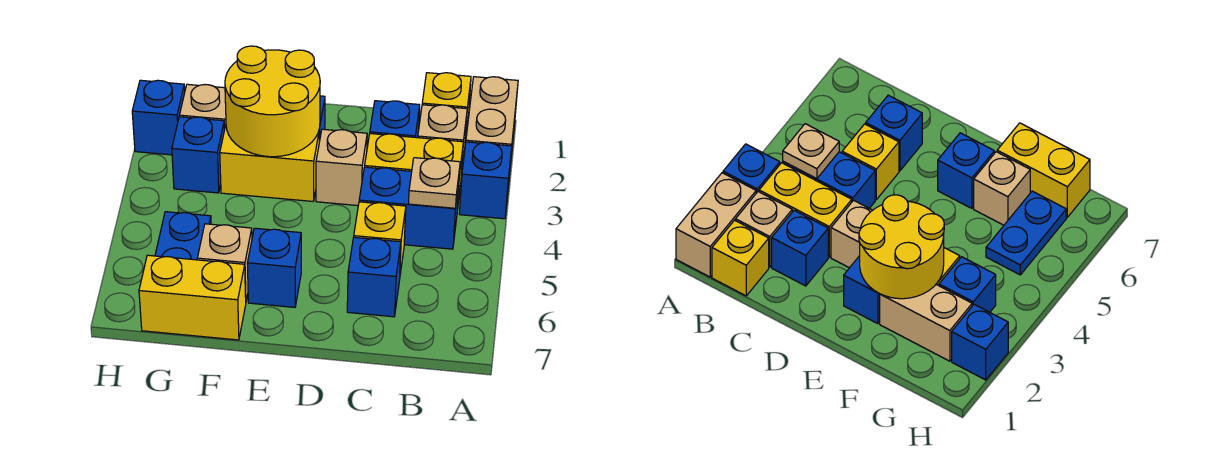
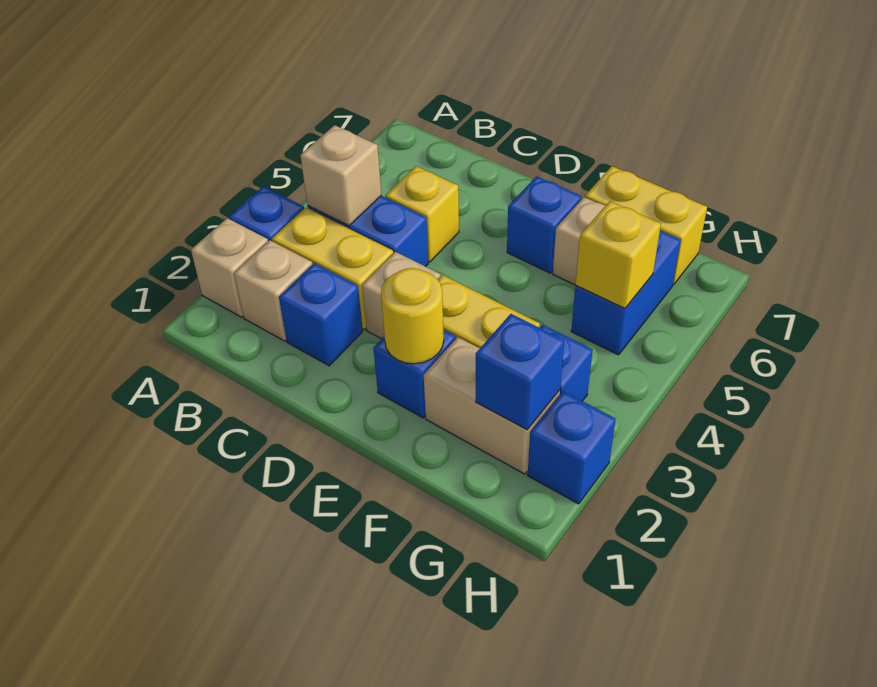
tan 1x2 brick [466,77,518,175] -> tan 1x1 brick [191,218,268,317]
yellow 1x1 brick [422,73,471,142] -> yellow 1x1 brick moved to [576,201,661,308]
tan 1x1 plate [409,158,460,208] -> tan 1x1 brick [300,125,381,226]
blue 1x1 brick [347,237,401,317] -> blue 1x1 brick moved to [476,314,564,430]
yellow 2x2 round brick [225,46,320,157] -> yellow 1x1 round brick [381,268,444,364]
blue 1x2 plate [155,212,211,260] -> blue 1x2 brick [571,231,681,355]

